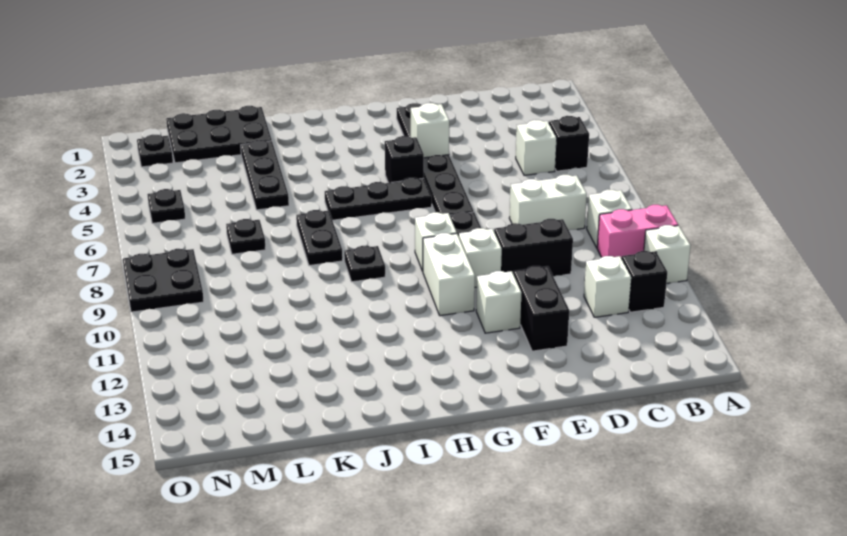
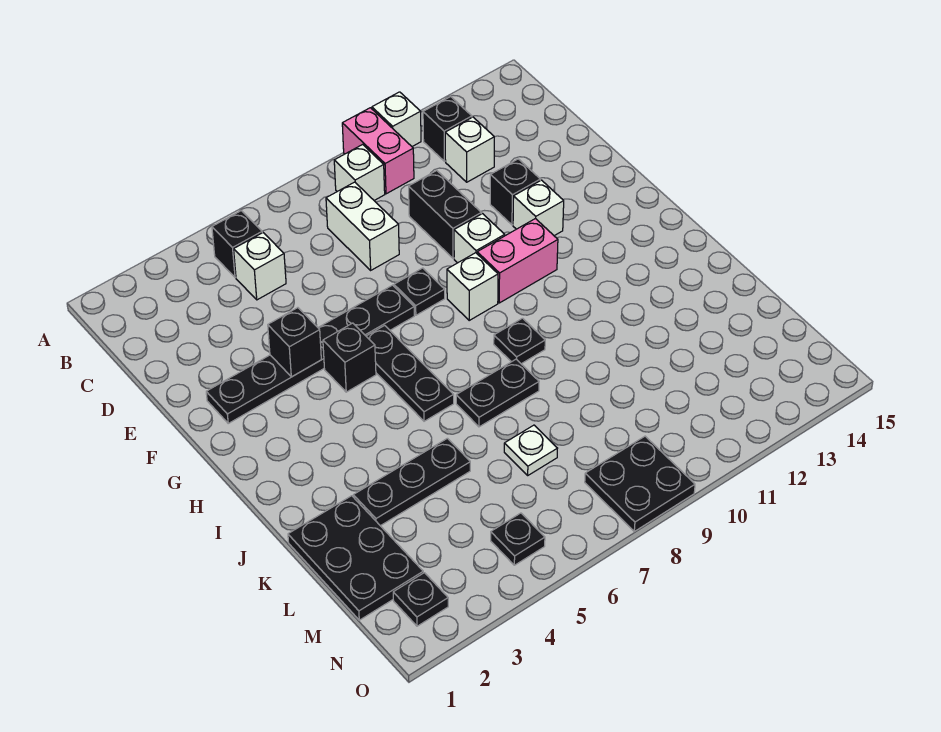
black 1x2 brick [514,266,569,351] -> black 1x1 brick [490,159,540,225]
white 1x1 brick [411,103,449,158] -> black 1x1 brick [268,308,321,377]
white 1x2 brick [423,233,475,316] -> pink 1x2 brick [477,218,558,303]
black 1x1 plate [226,219,266,254] -> white 1x1 plate [504,425,557,475]

